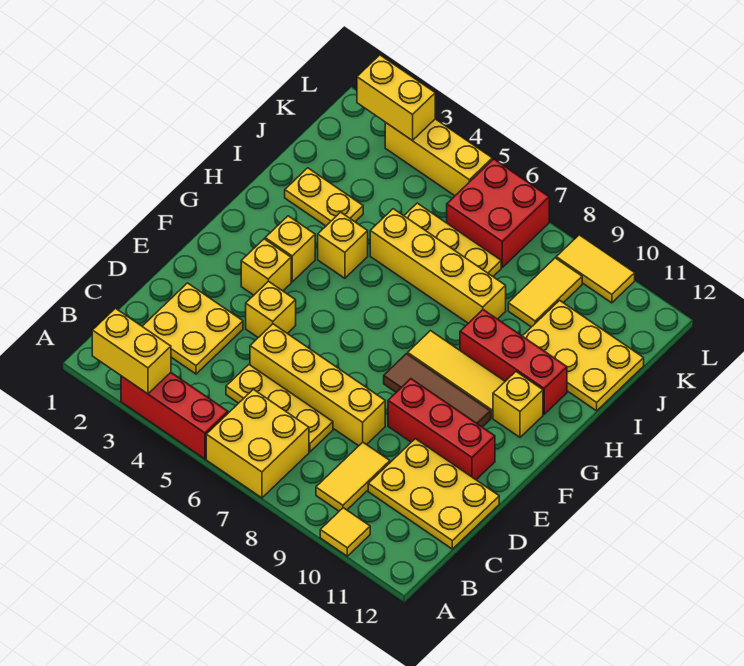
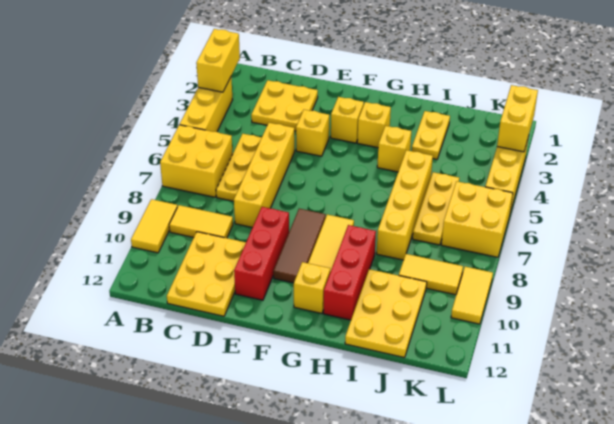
red 1x3 brick [121,373,228,459] -> yellow 1x3 brick [180,77,233,132]
yellow 1x1 tile [320,508,370,556] -> yellow 1x2 tile [131,199,177,253]
red 2x2 brick [447,159,549,267] -> yellow 2x2 brick [441,181,513,257]

